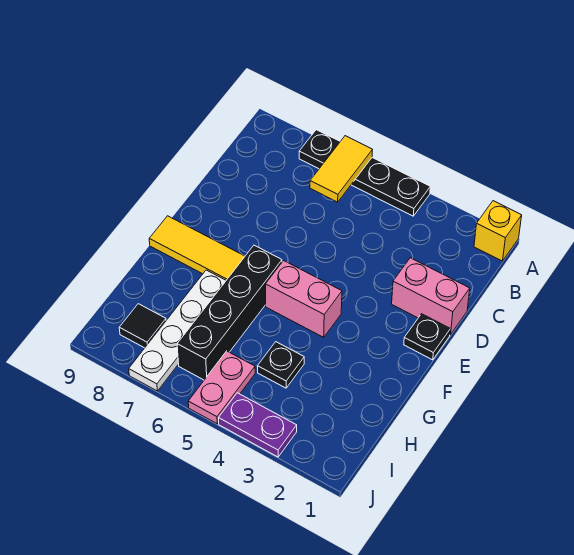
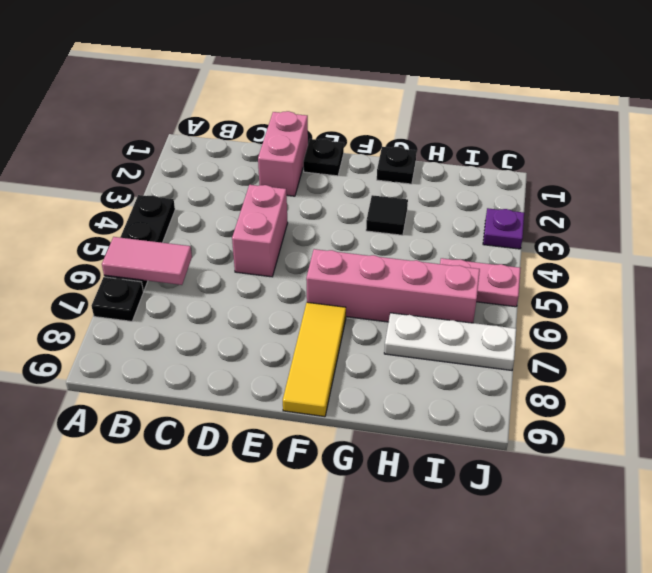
yellow 1x1 brick [474,201,522,261] -> none
yellow 1x2 tile [310,136,372,202] -> pink 1x2 tile [102,237,192,285]
pink 1x2 brick [266,261,342,337] -> pink 1x2 brick moved to [232,185,288,277]
black 1x4 brick [177,245,282,380] -> pink 1x4 brick [306,249,480,323]
white 1x4 plate [129,270,226,391] -> white 1x3 plate [384,313,516,370]
black 1x1 plate [257,342,304,388] -> black 1x1 plate moved to [377,147,417,184]
black 1x1 tile [119,304,166,348] -> black 1x1 tile moved to [366,195,408,235]
purple 1x2 plate [219,393,297,457] -> purple 1x1 plate [483,208,524,249]

